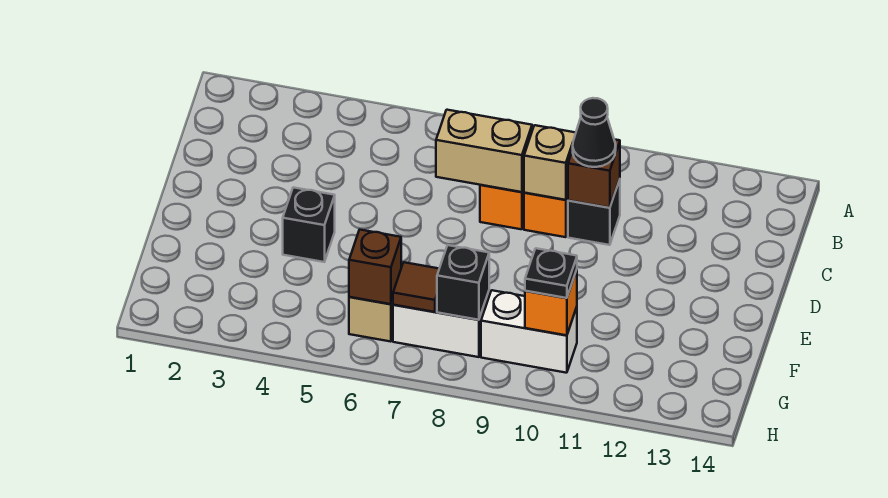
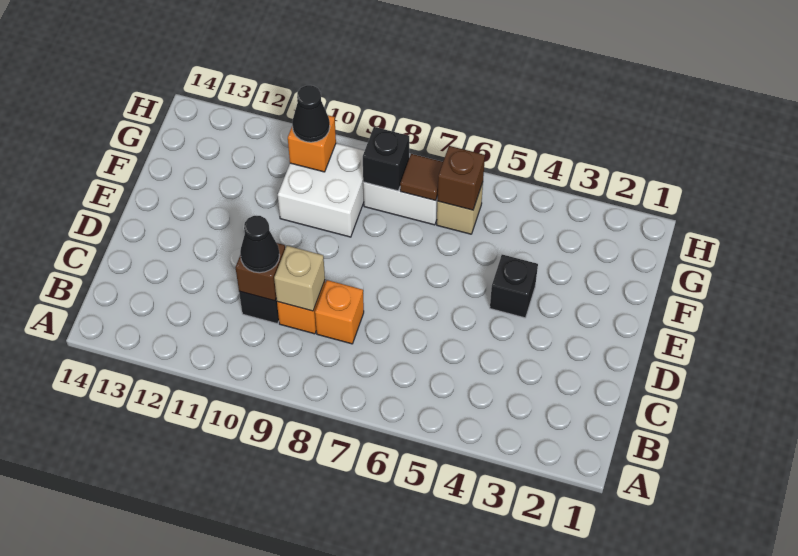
tan 1x2 brick [436,110,532,192] -> none
white 1x2 brick [481,290,577,373] -> white 2x2 brick [278,143,365,237]
black 1x1 plate [525,248,577,298] -> black 1x1 cone [292,85,330,142]

